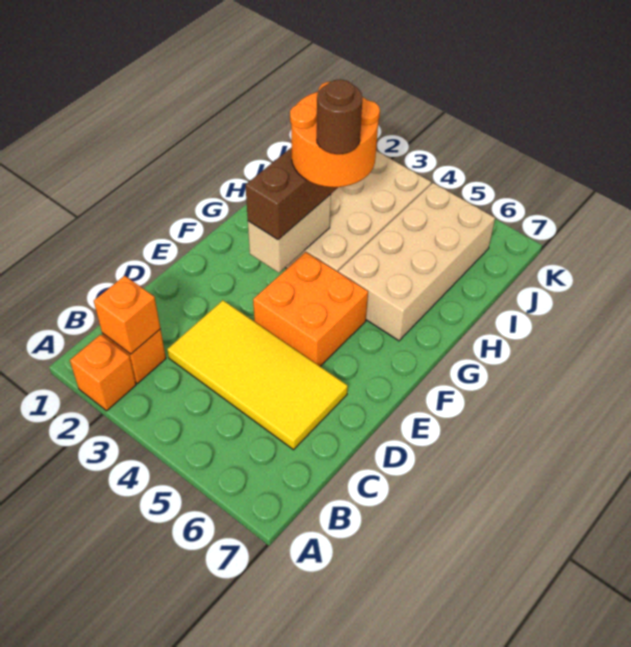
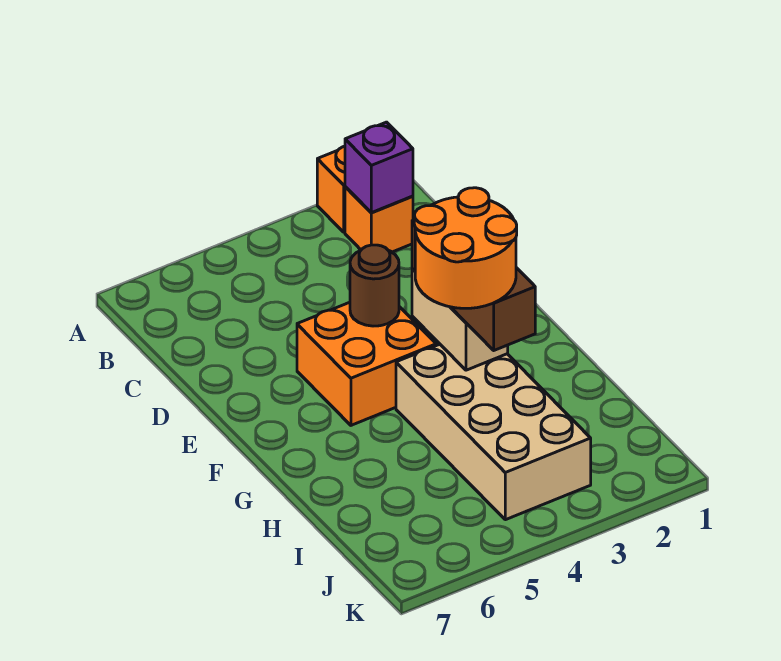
orange 1x1 brick [94,276,160,354] -> purple 1x1 brick [345,122,413,213]
yellow 2x4 tile [167,300,348,450] -> none
brown 1x1 round brick [317,80,362,154] -> brown 1x1 round brick moved to [350,245,399,326]
tan 2x4 brick [338,183,495,341] -> none

